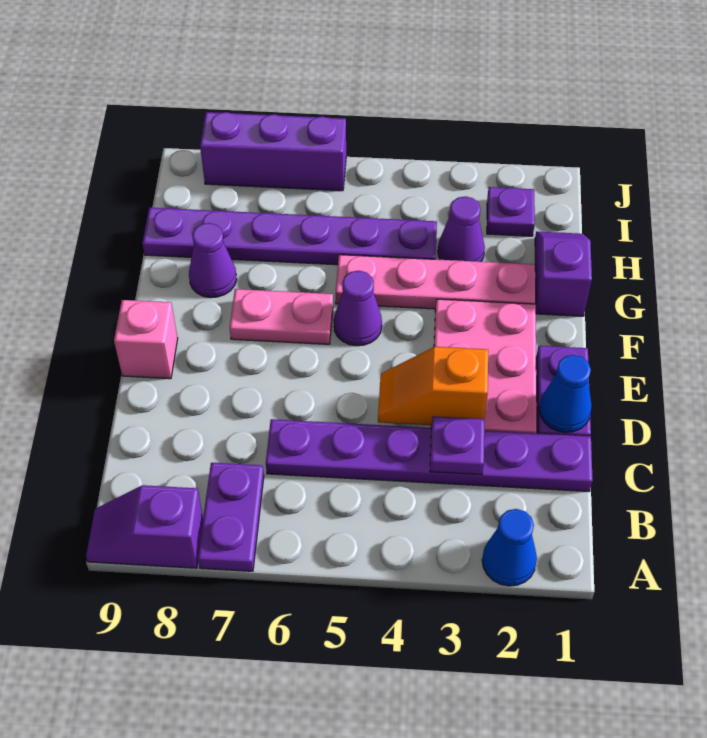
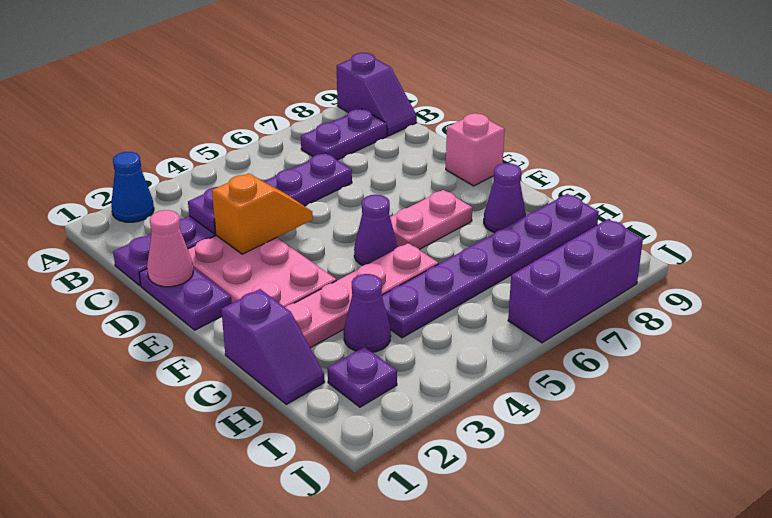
purple 1x2 plate [198,463,264,571] -> purple 1x2 plate turned to [301,109,387,160]
purple 1x2 slope [86,485,203,568] -> purple 1x2 slope turned to [337,53,417,136]
blue 1x1 cone [539,355,592,432] -> pink 1x1 cone [147,210,193,287]

